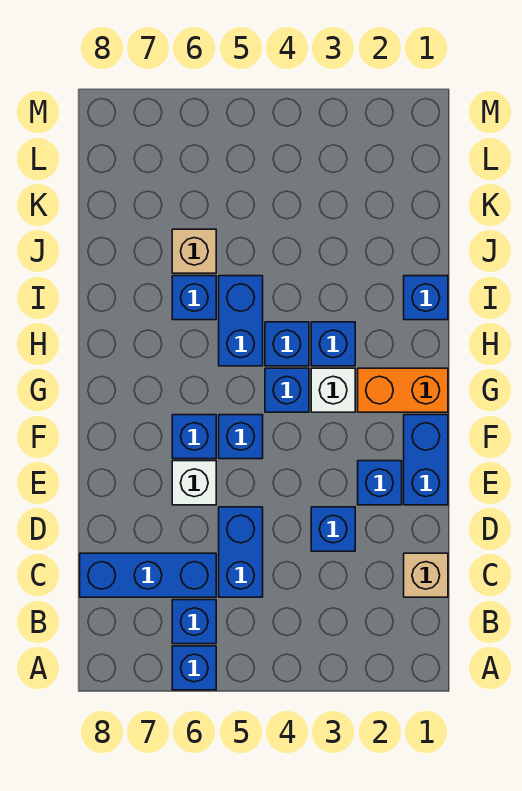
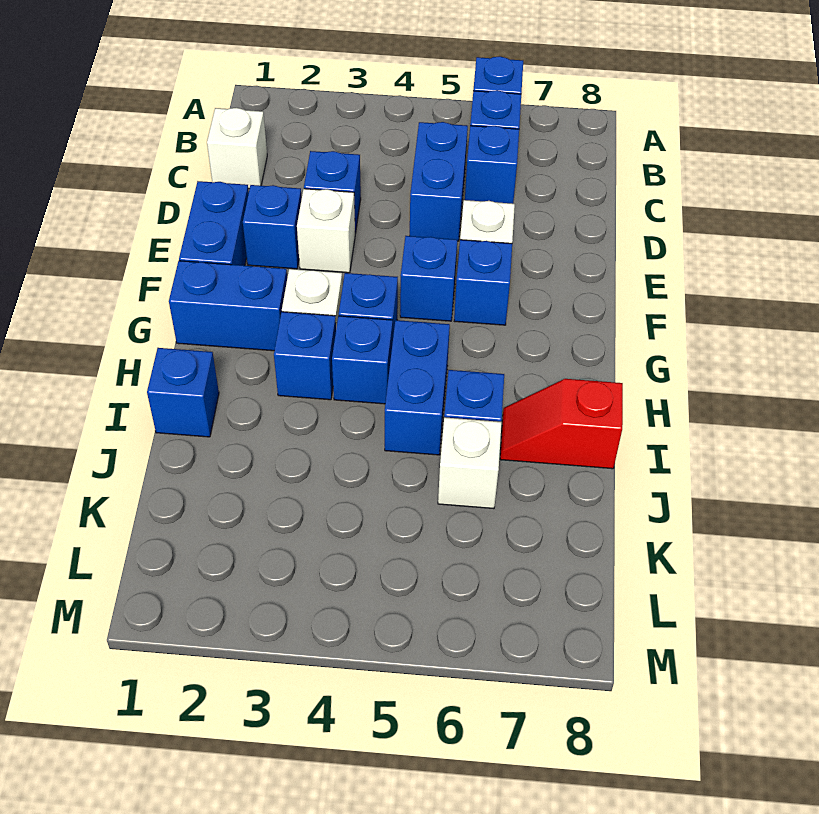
tan 1x1 brick [404,553,448,597] -> white 1x1 brick [207,108,267,189]
blue 1x3 brick [80,553,216,597] -> blue 1x1 brick [465,126,519,204]
none -> white 1x1 brick [297,189,355,273]
orange 1x2 brick [358,368,448,412] -> blue 1x2 brick [169,261,287,351]
none -> red 1x2 slope [500,379,623,469]
tan 1x1 brick [172,229,216,273] -> white 1x1 brick [438,417,501,509]

